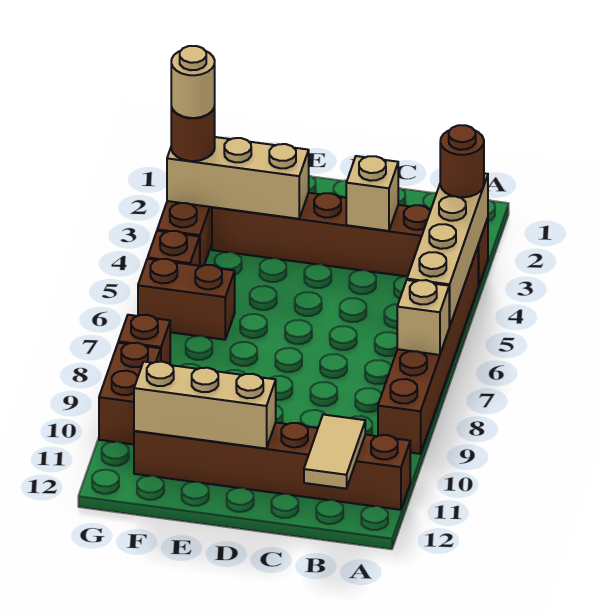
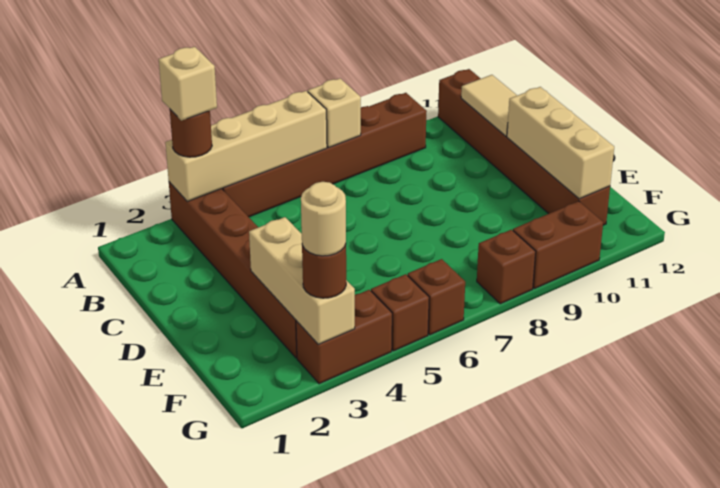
tan 1x2 tile [304,415,365,489] -> tan 1x2 tile turned to [461,75,517,136]
tan 1x1 brick [346,156,398,231] -> tan 1x1 brick moved to [159,47,217,121]
brown 1x2 brick [138,259,235,340] -> brown 1x1 brick [408,259,465,335]

